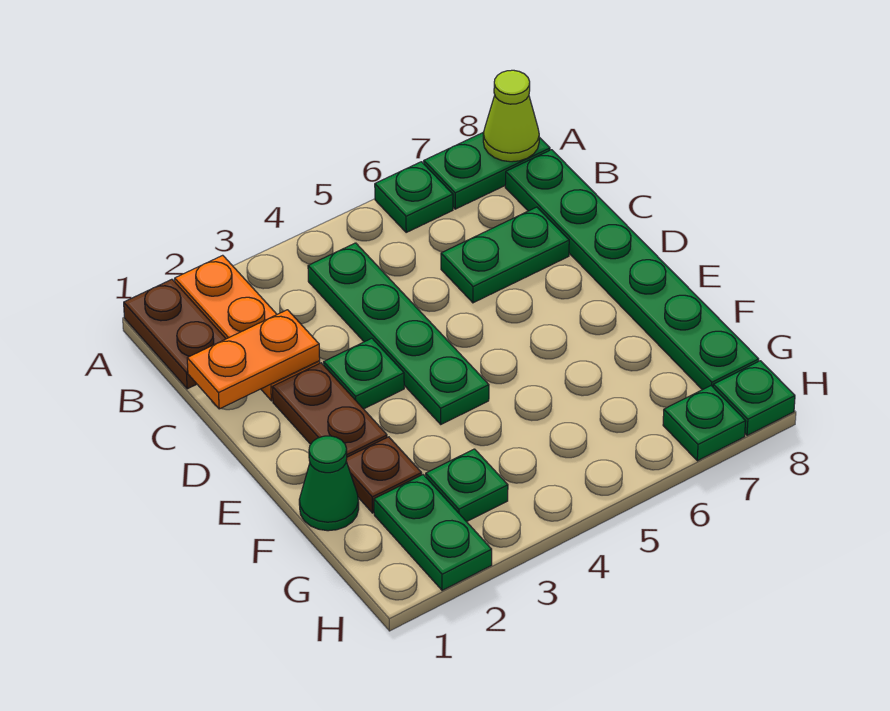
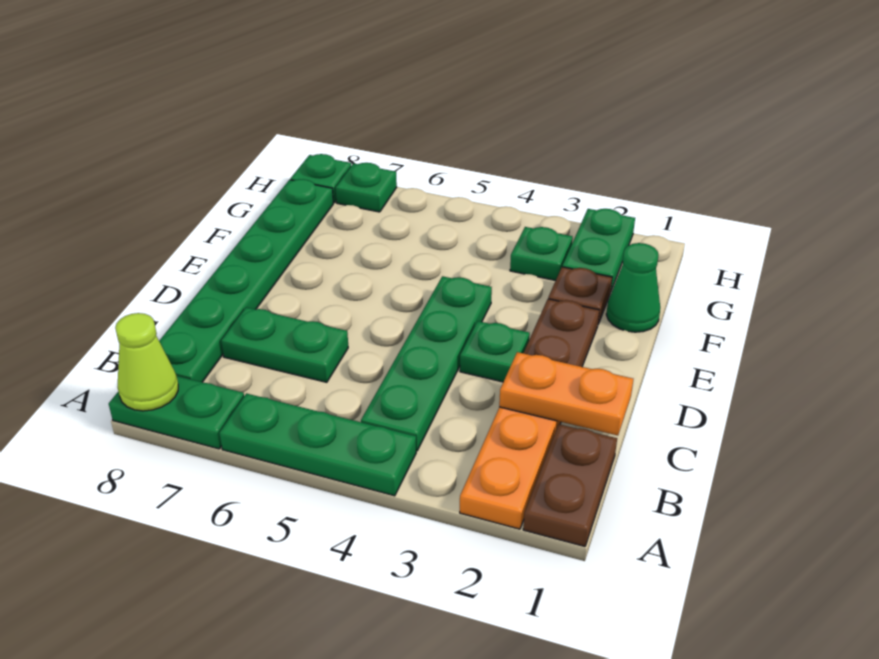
green 1x1 plate [375,162,453,232] -> green 1x3 plate [219,393,416,496]

